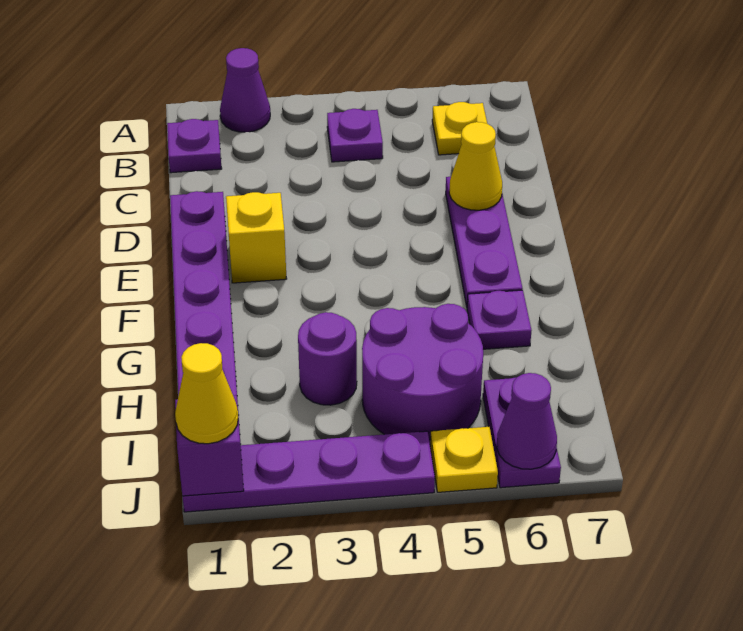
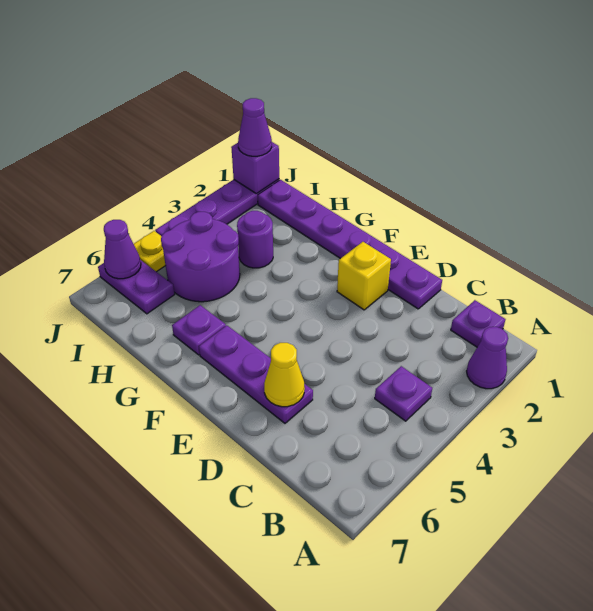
yellow 1x1 plate [432,102,487,155] -> none
yellow 1x1 cone [175,343,238,444] -> purple 1x1 cone [238,98,272,156]

